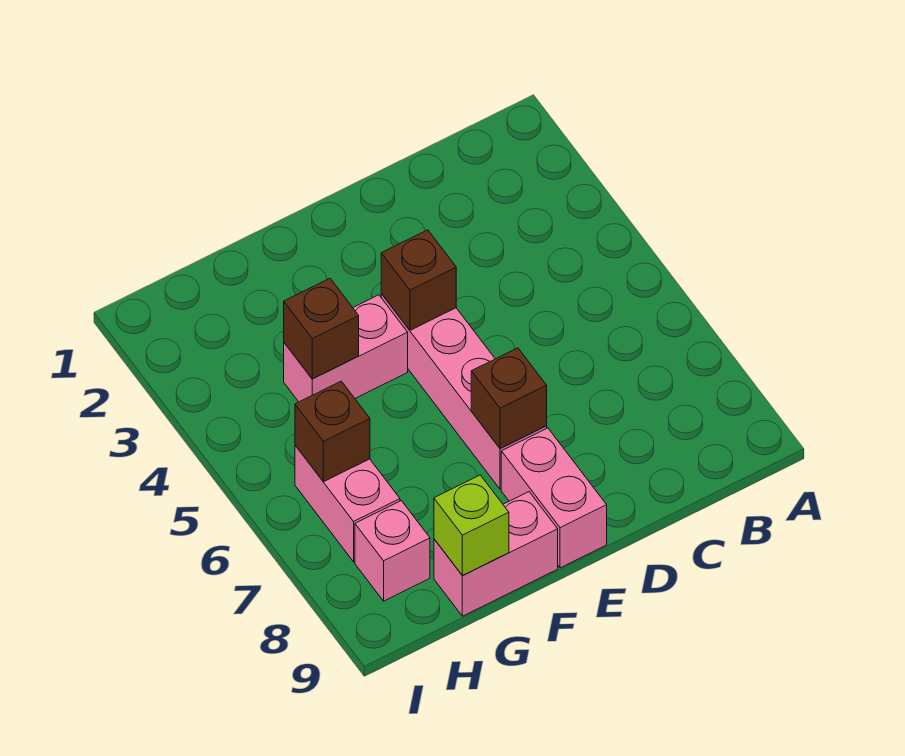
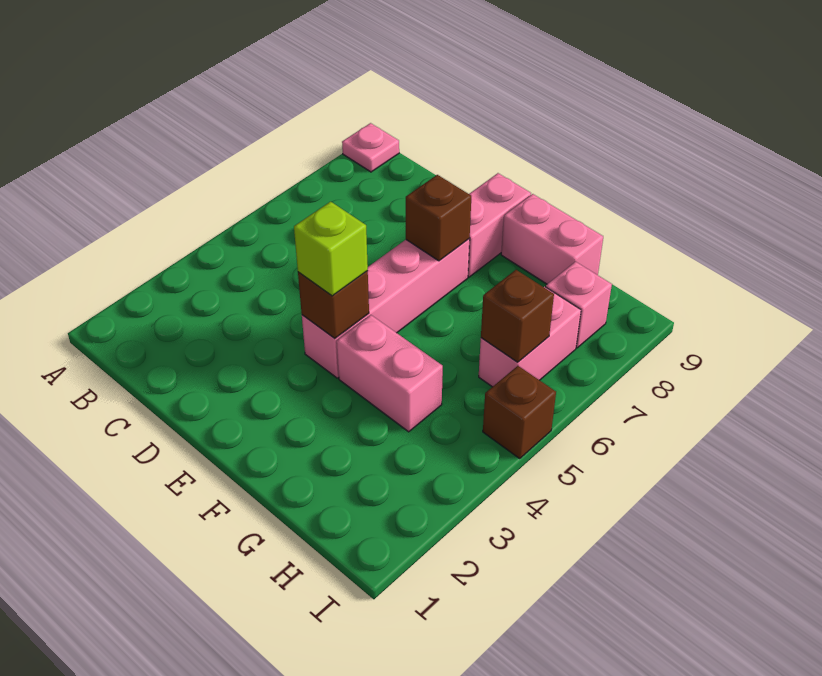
none -> pink 1x1 plate [342,123,399,172]
brown 1x1 brick [284,278,359,379] -> brown 1x1 brick moved to [483,366,556,458]
lime 1x1 brick [434,475,509,575] -> lime 1x1 brick moved to [294,202,368,296]

